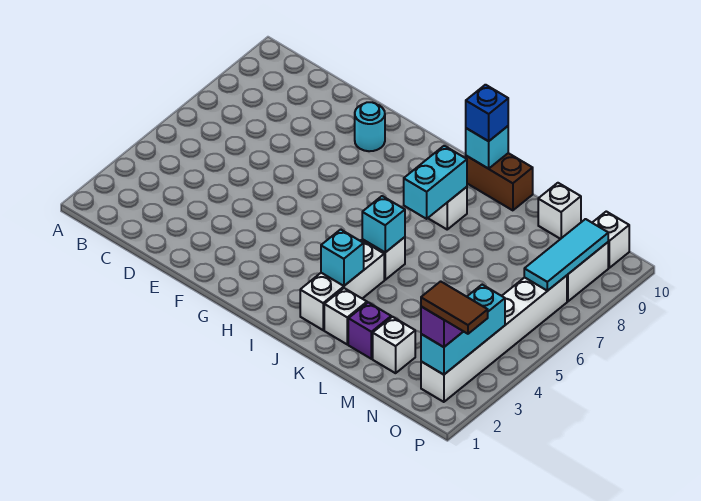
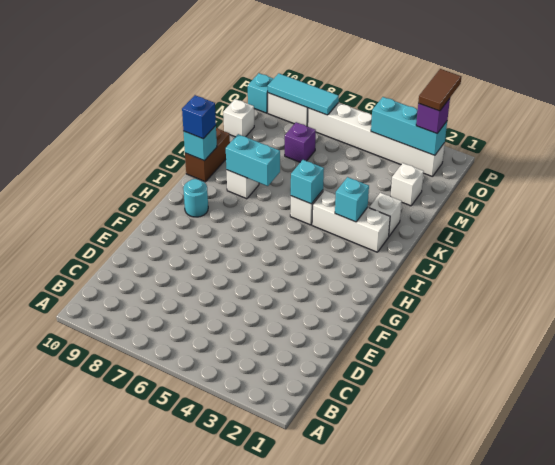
cyan 1x1 round brick [355,102,385,151] -> cyan 1x1 round brick moved to [183,179,208,217]
purple 1x1 brick [348,302,391,359] -> purple 1x1 brick moved to [285,122,316,162]
white 1x1 brick [592,211,629,268] -> cyan 1x1 brick [248,73,273,113]

